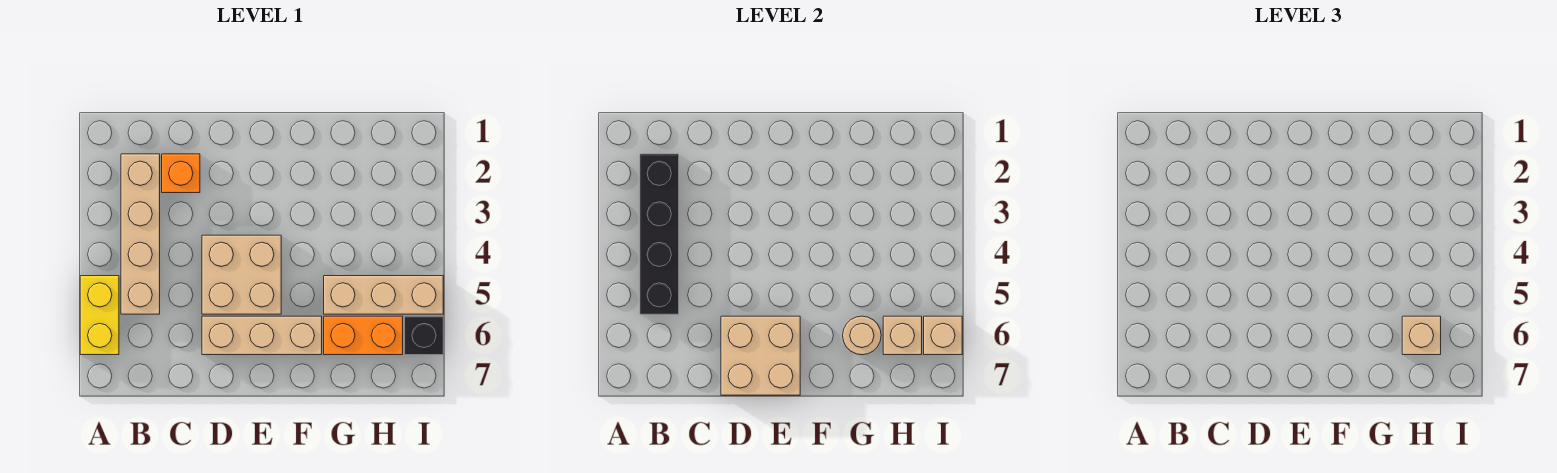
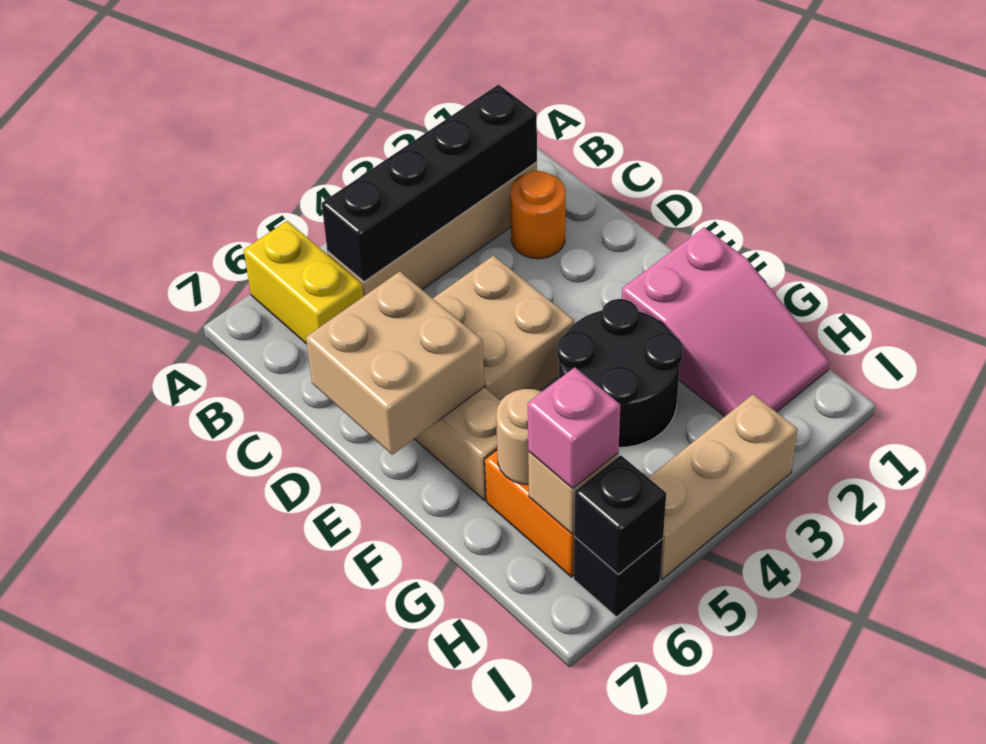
yellow 1x2 brick [80,276,119,355] -> yellow 1x2 brick turned to [244,221,363,344]
orange 1x1 brick [162,154,200,193] -> orange 1x1 round brick [510,171,565,259]
none -> pink 2x3 slope [622,227,830,416]
none -> black 2x2 round brick [557,299,683,447]
tan 1x3 brick [324,276,443,314] -> tan 1x3 brick turned to [648,394,798,579]
tan 1x1 brick [1402,316,1441,355] -> pink 1x1 brick [528,367,620,488]
tan 1x1 brick [924,316,962,355] -> black 1x1 brick [574,455,666,575]

